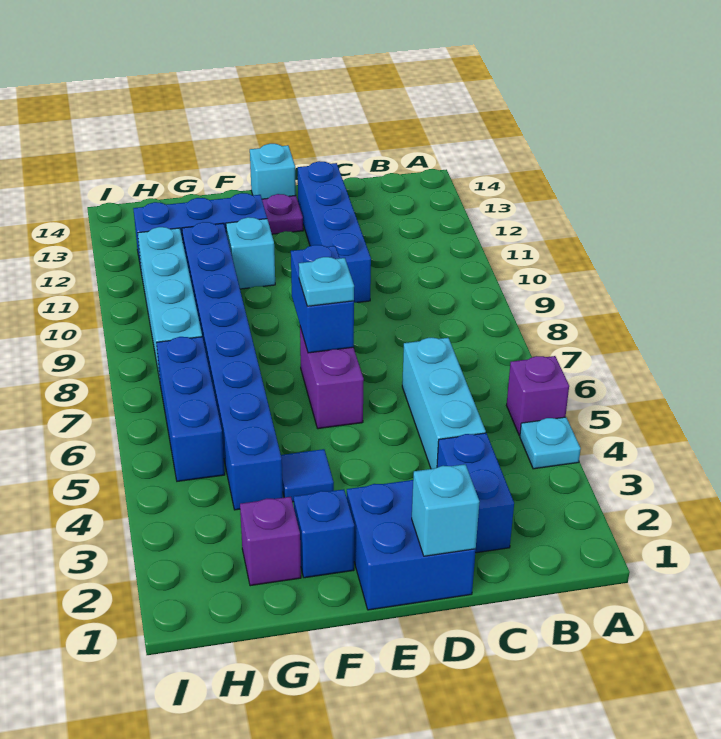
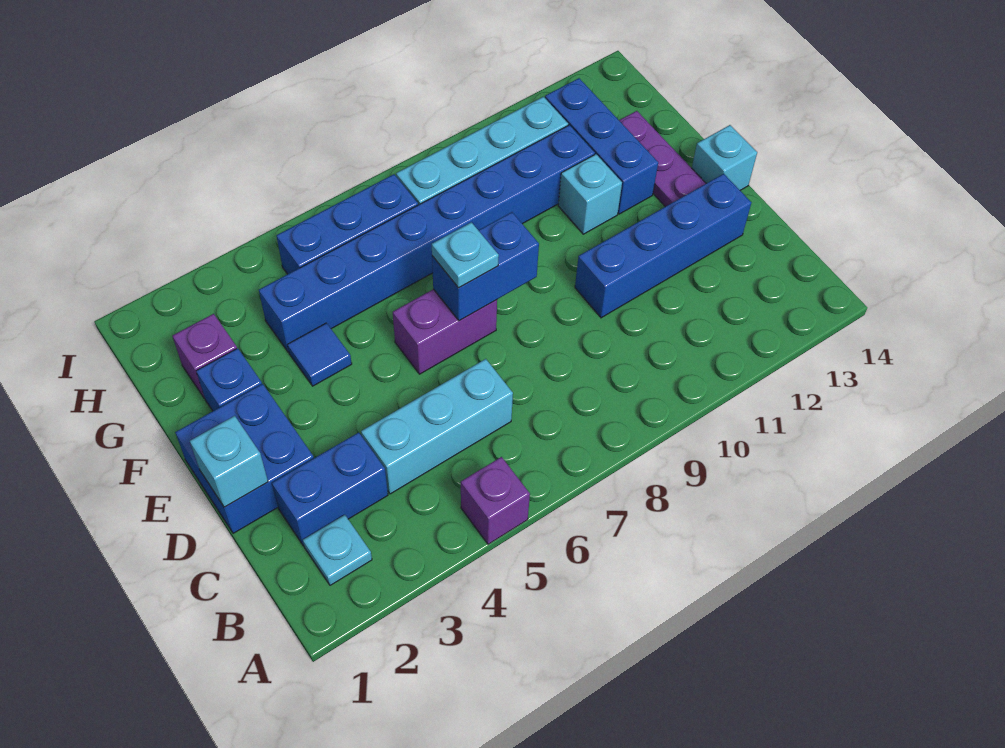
cyan 1x1 plate [520,417,581,469] -> cyan 1x1 plate moved to [303,515,372,585]

